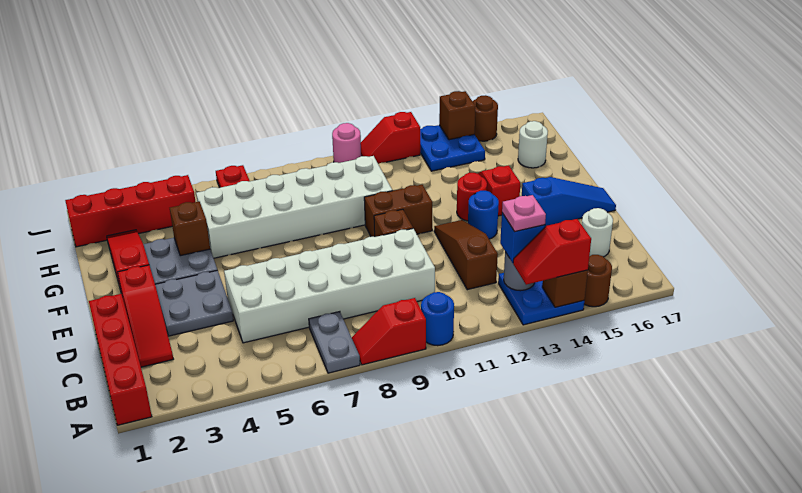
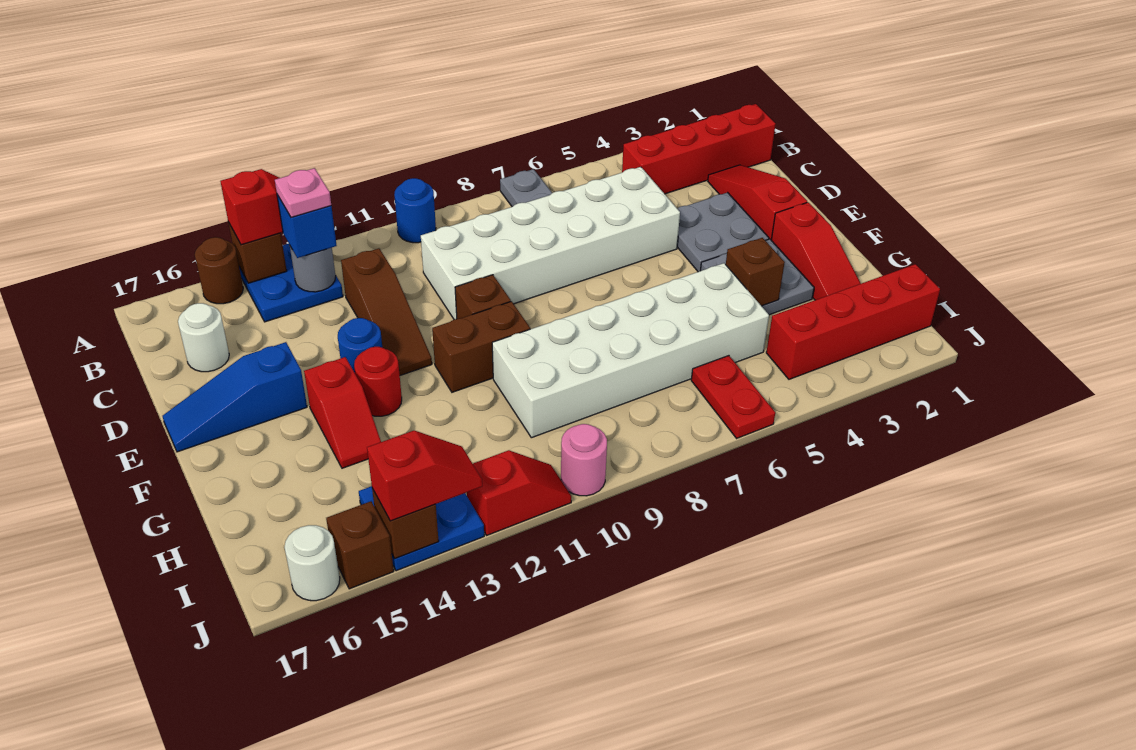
red 1x4 brick [89,294,152,425] -> red 1x4 brick turned to [622,104,775,194]
red 1x2 slope [352,298,426,365] -> red 1x2 slope moved to [367,431,482,521]
white 1x1 round brick [518,121,548,168] -> white 1x1 round brick moved to [284,525,340,601]
brown 1x1 round brick [473,95,498,141] -> brown 1x1 brick [326,501,394,589]

